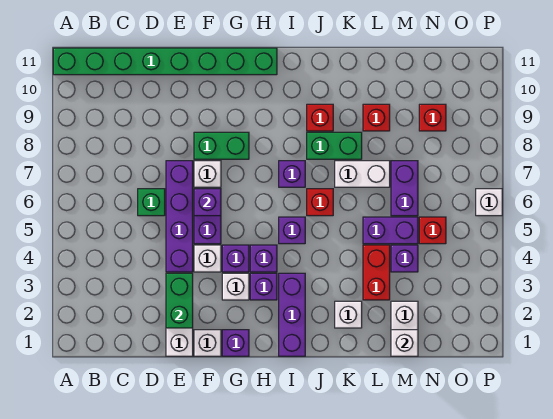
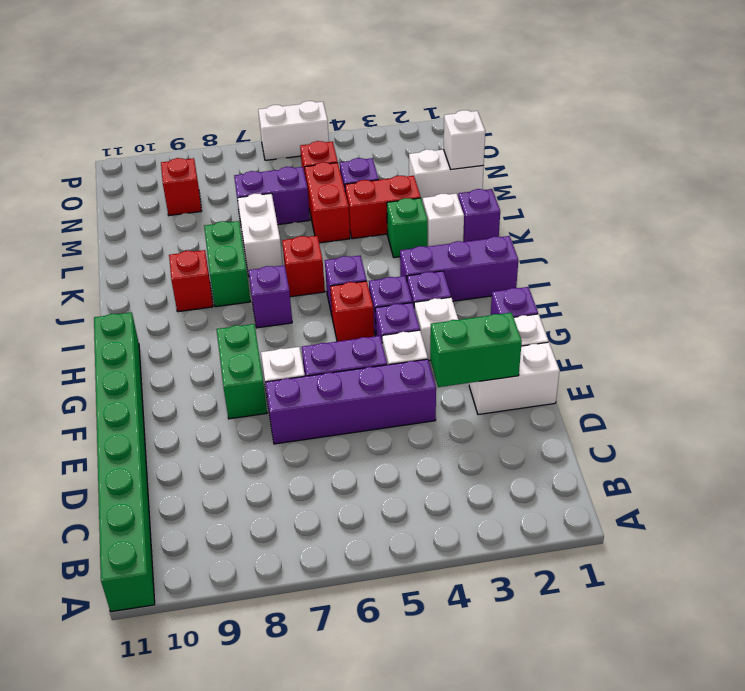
green 1x1 brick [138,189,165,216] -> green 1x1 brick moved to [387,198,428,258]
purple 1x1 brick [194,189,221,216] -> purple 1x1 brick moved to [458,189,500,242]
purple 1x2 brick [363,217,418,244] -> red 1x2 brick [305,162,350,243]
red 1x1 brick [363,104,390,131] -> red 1x1 brick moved to [330,281,374,342]
white 1x1 brick [476,189,502,216] -> white 1x2 brick [258,101,329,160]

